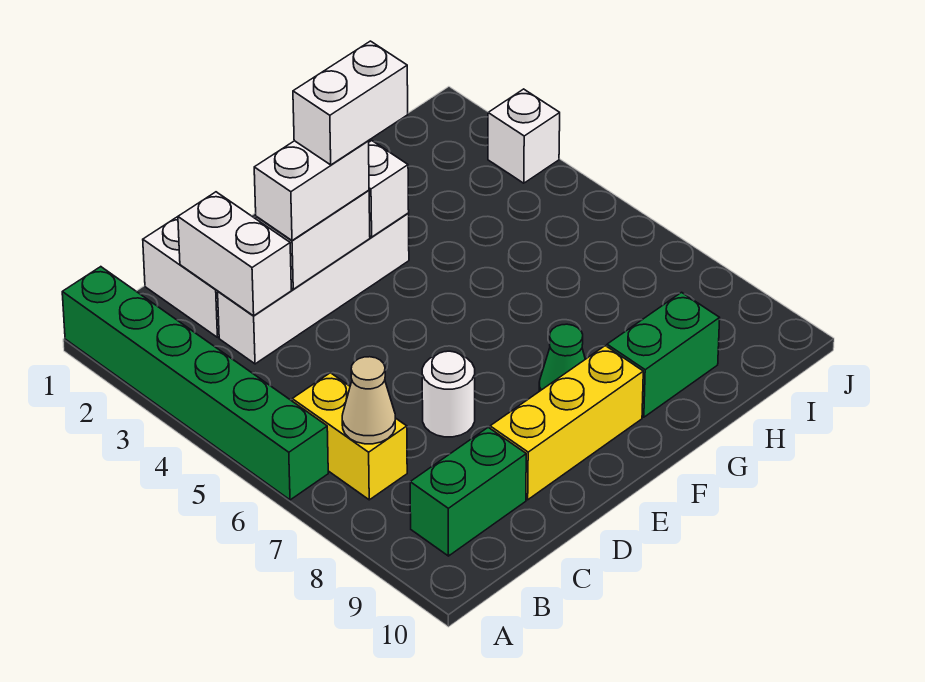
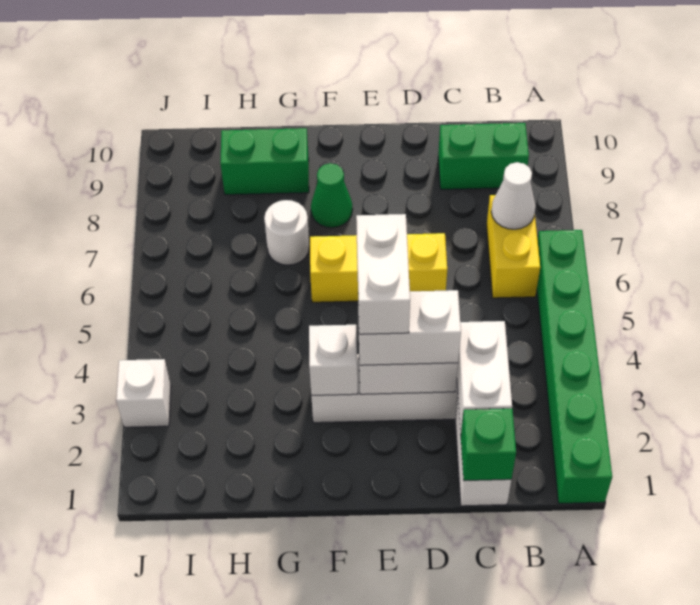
tan 1x1 cone [342,357,395,444] -> white 1x1 cone [491,162,535,229]
none -> green 1x1 brick [461,409,516,481]
white 1x1 round brick [422,351,475,437] -> white 1x1 round brick moved to [264,200,309,265]
yellow 1x3 brick [490,346,643,500] -> yellow 1x3 brick moved to [310,233,447,302]
white 1x2 brick [293,41,408,165] -> white 1x2 brick turned to [356,214,410,334]

